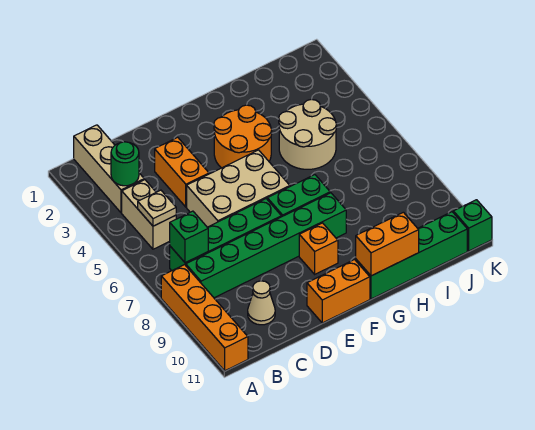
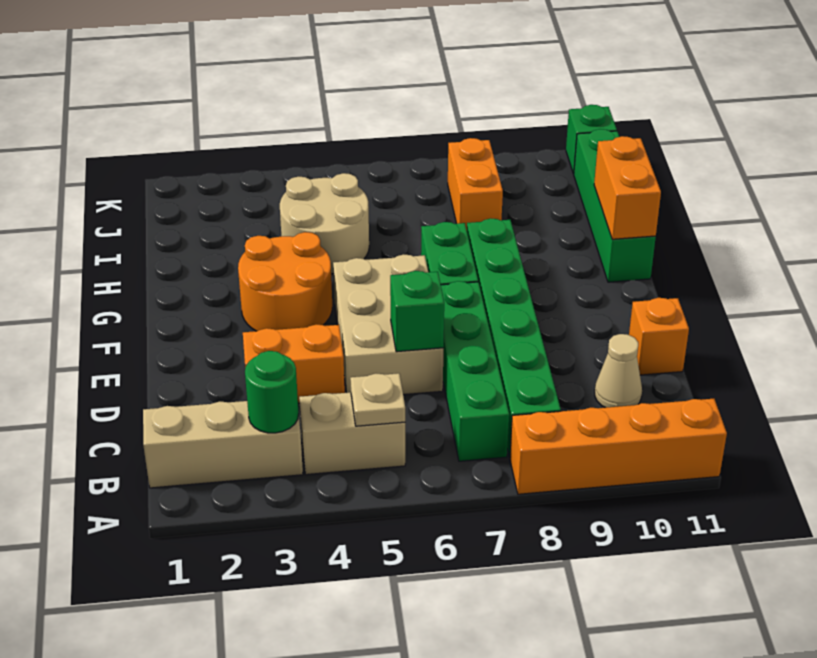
green 1x1 brick [170,211,208,263] -> green 1x1 brick moved to [390,271,444,352]
orange 1x2 brick [307,260,370,323] -> orange 1x2 brick moved to [448,138,503,230]
orange 1x1 brick [299,223,338,274] -> orange 1x1 brick moved to [629,298,689,375]

